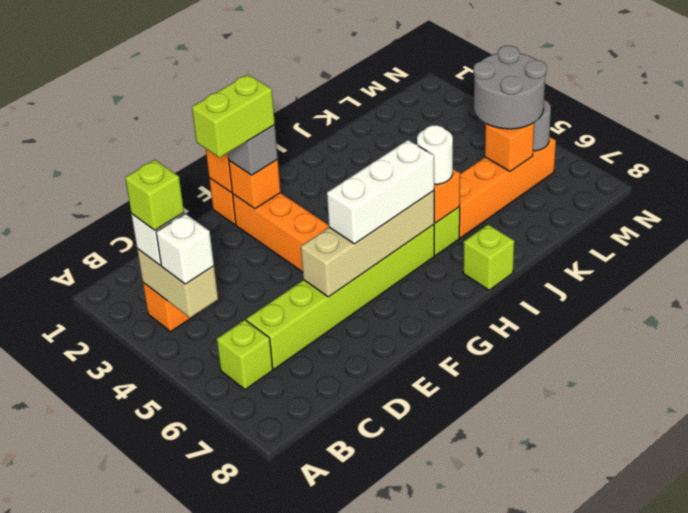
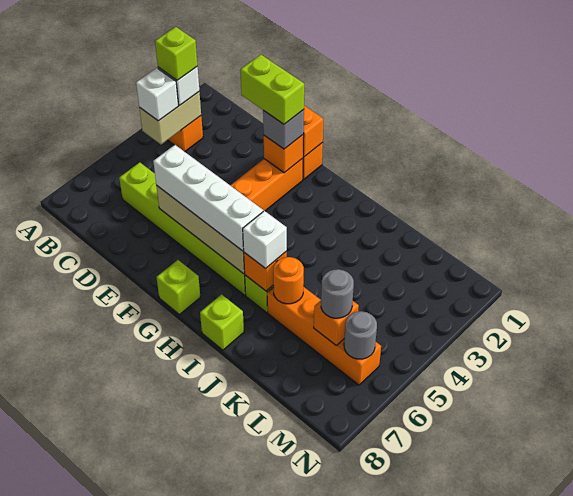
lime 1x1 brick [217,320,273,390] -> lime 1x1 brick moved to [156,260,200,314]
white 1x3 brick [327,140,434,244] -> white 1x4 brick [153,145,263,251]
white 1x1 round brick [417,125,453,184] -> white 1x1 brick [243,211,287,269]
none -> orange 1x1 round brick [273,257,304,304]
grey 2x2 round brick [474,46,547,129] -> grey 1x1 round brick [321,269,354,318]

